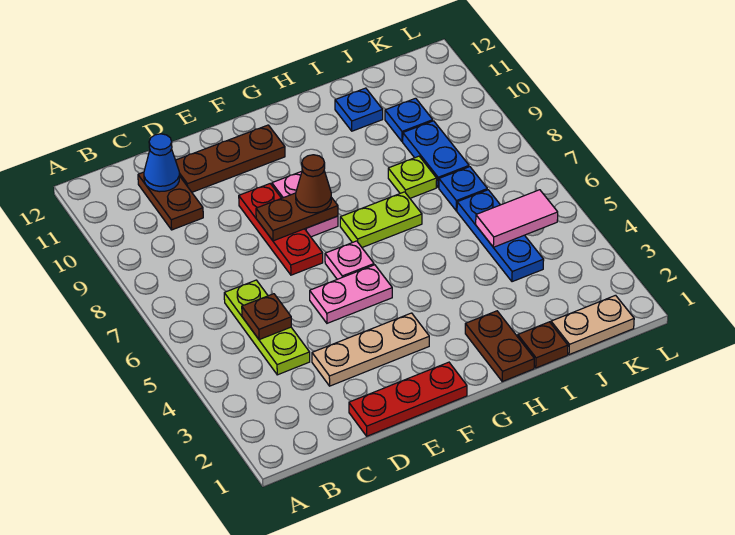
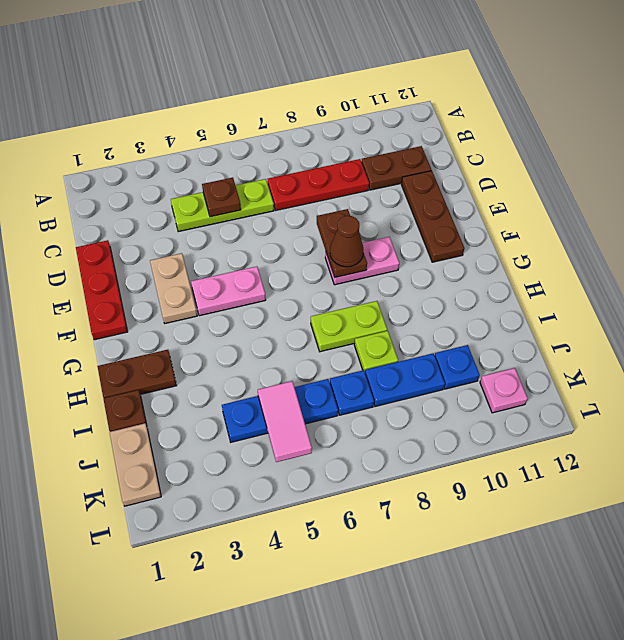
blue 1x1 cone [144,134,179,192] -> none
tan 1x3 plate [312,313,429,386] -> tan 1x2 plate [150,253,197,323]
pink 1x2 plate [310,265,392,323] -> pink 1x2 plate turned to [191,266,266,316]
red 1x3 plate [239,184,323,275] -> red 1x3 plate moved to [268,159,369,210]
pink 1x1 plate [325,241,374,279] -> pink 1x1 plate moved to [480,368,528,413]
lime 1x2 plate [340,192,422,247] -> lime 1x2 plate turned to [311,301,387,352]
blue 1x1 plate [335,88,383,131] -> none

